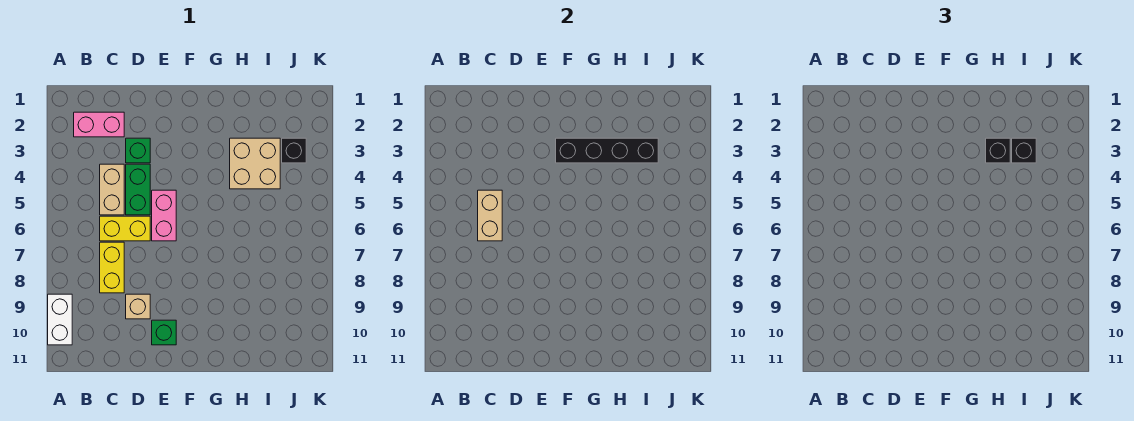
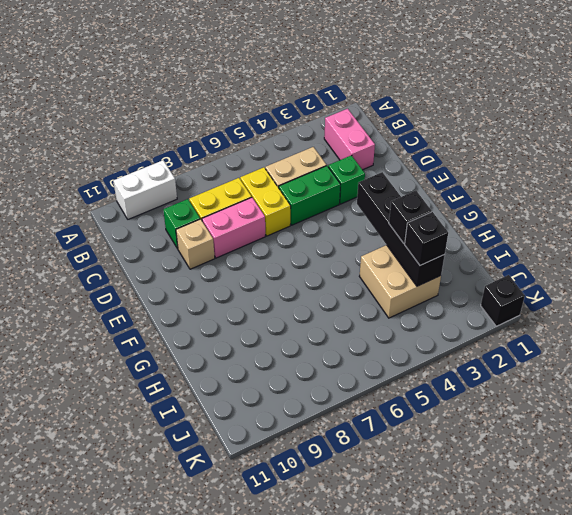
tan 1x2 brick [478,190,502,241] -> none
pink 1x2 brick [152,190,176,241] -> pink 1x2 brick moved to [202,198,265,258]
green 1x1 brick [152,320,176,345] -> green 1x1 brick moved to [163,199,200,249]
black 1x1 brick [282,138,306,163] -> black 1x1 brick moved to [481,275,525,326]

